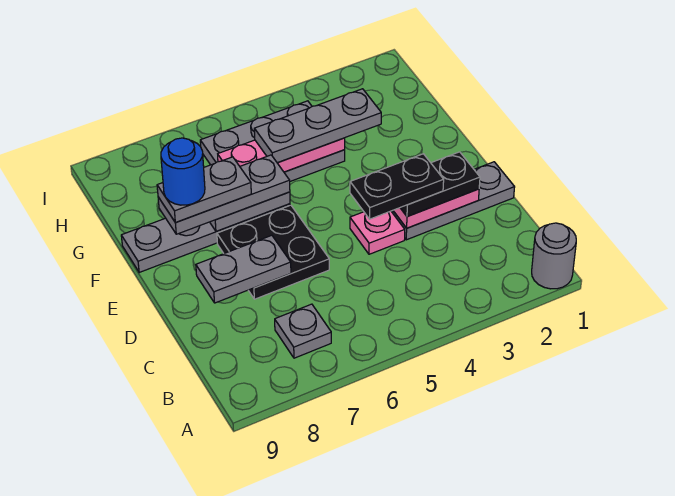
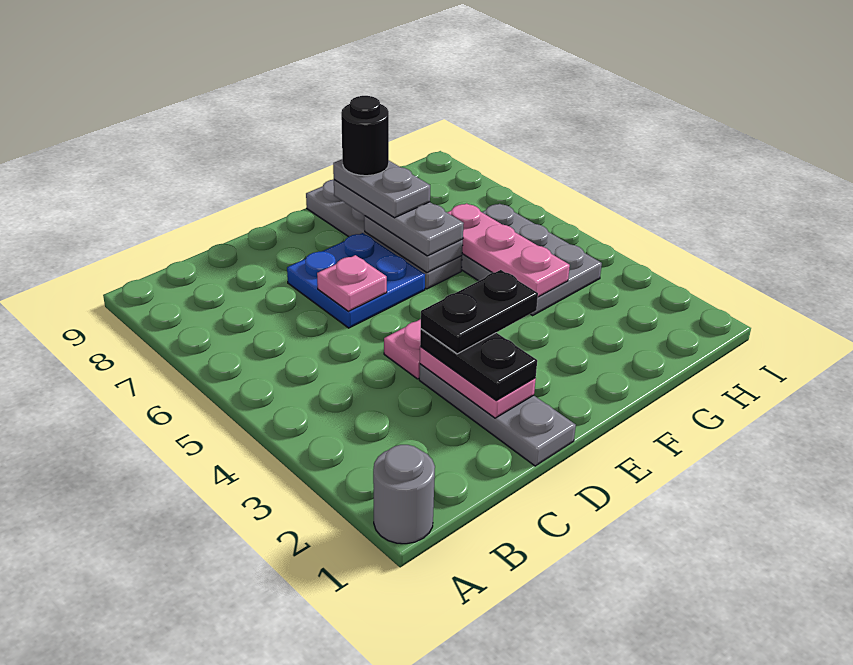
grey 1x1 plate [275,304,331,358] -> none
black 1x2 plate [350,154,444,219] -> black 1x2 plate turned to [421,270,538,354]
black 2x2 plate [217,205,329,299] -> blue 2x2 plate [287,233,425,328]
none -> pink 1x1 plate [317,255,387,311]
grey 1x2 plate [196,235,291,303] -> none
blue 1x1 round brick [161,138,205,205] -> black 1x1 round brick [341,96,389,176]
grey 1x3 plate [254,89,381,163] -> none

